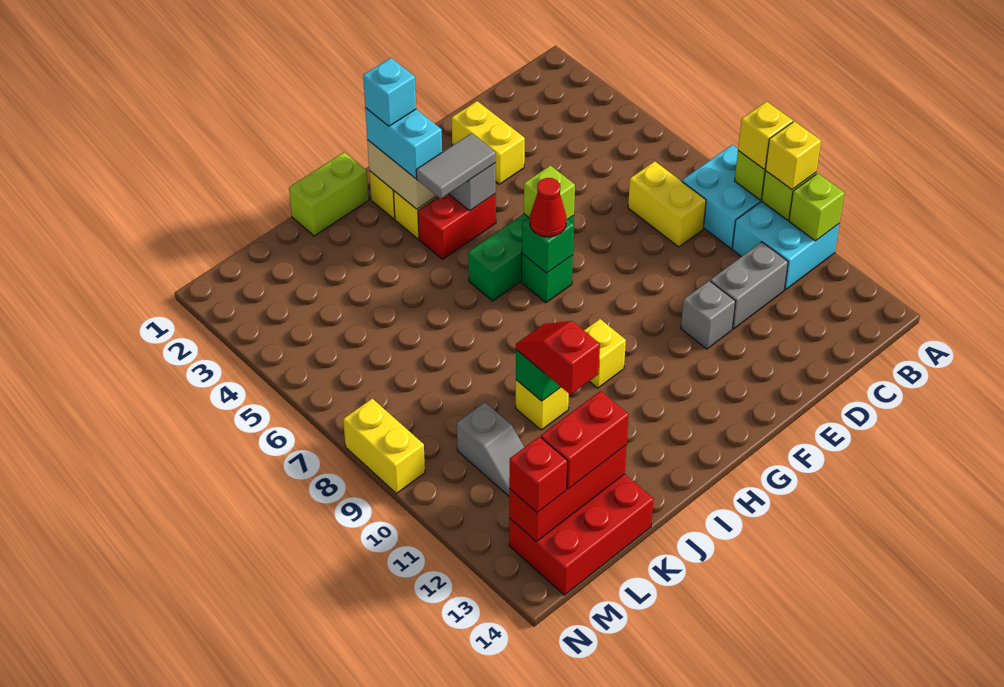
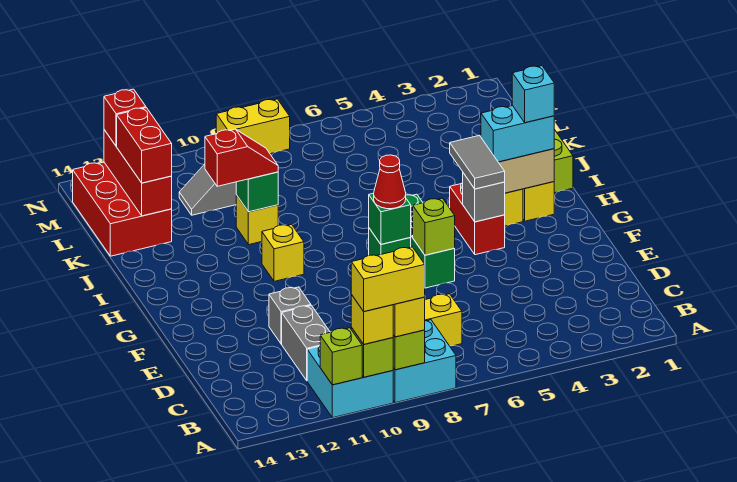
yellow 1x2 brick [452,101,525,184] -> yellow 1x2 brick moved to [351,247,425,312]

